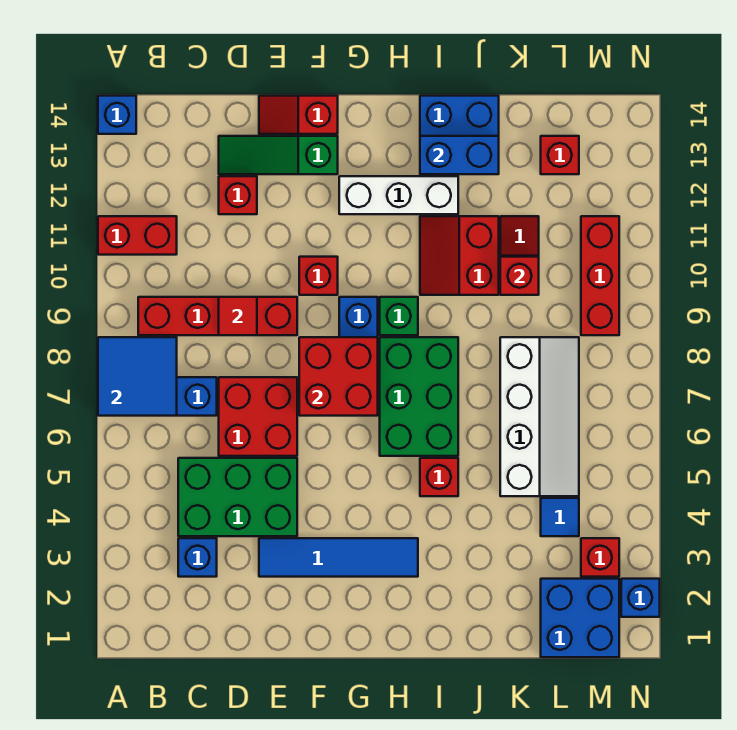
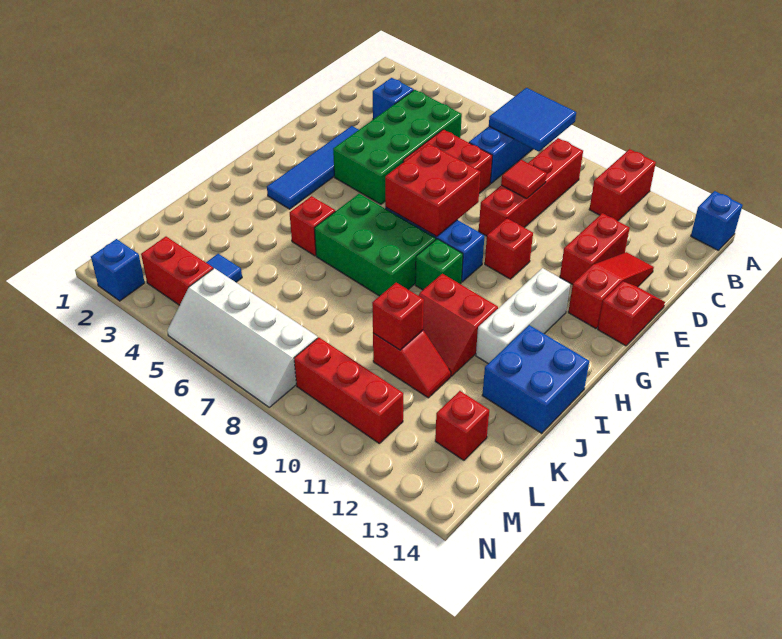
green 2x3 brick [178,458,297,536] -> green 2x4 brick [333,90,462,204]
red 1x1 brick [219,176,257,214] -> red 1x2 brick [560,213,630,285]
green 1x3 slope [219,136,338,174] -> red 1x3 slope [568,252,654,328]
red 2x2 slope [420,216,499,295] -> red 2x2 slope turned to [419,274,498,376]
blue 1x2 brick [420,136,499,174] -> none
white 2x4 slope [500,337,579,496] -> white 2x4 slope moved to [167,268,318,407]
blue 2x2 brick [541,579,619,657] -> none
red 1x1 brick [581,538,619,577] -> red 1x2 brick [141,237,213,305]

